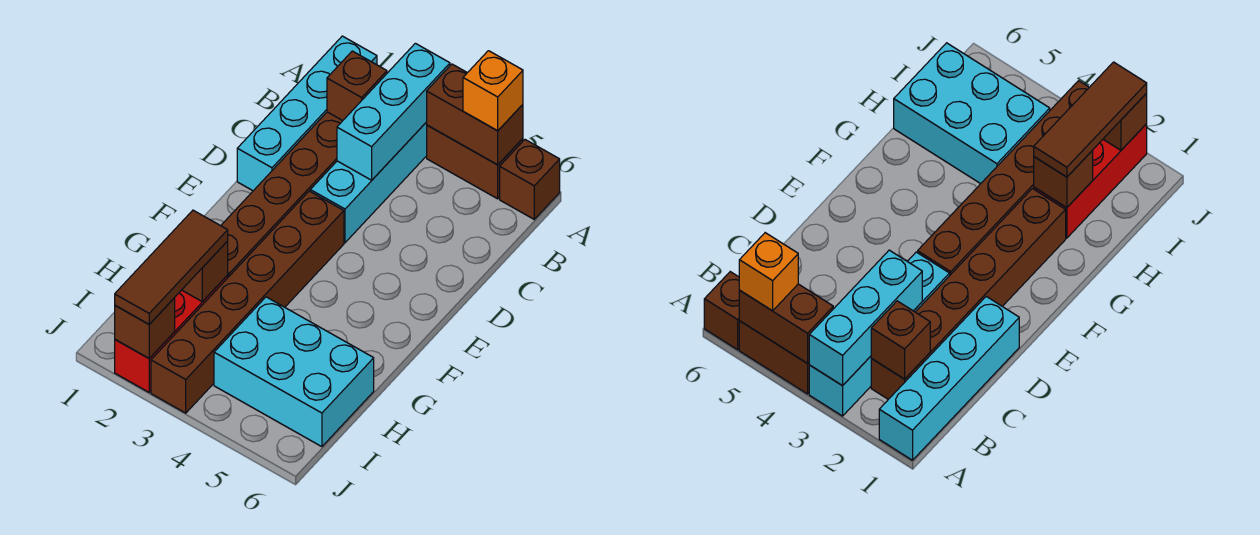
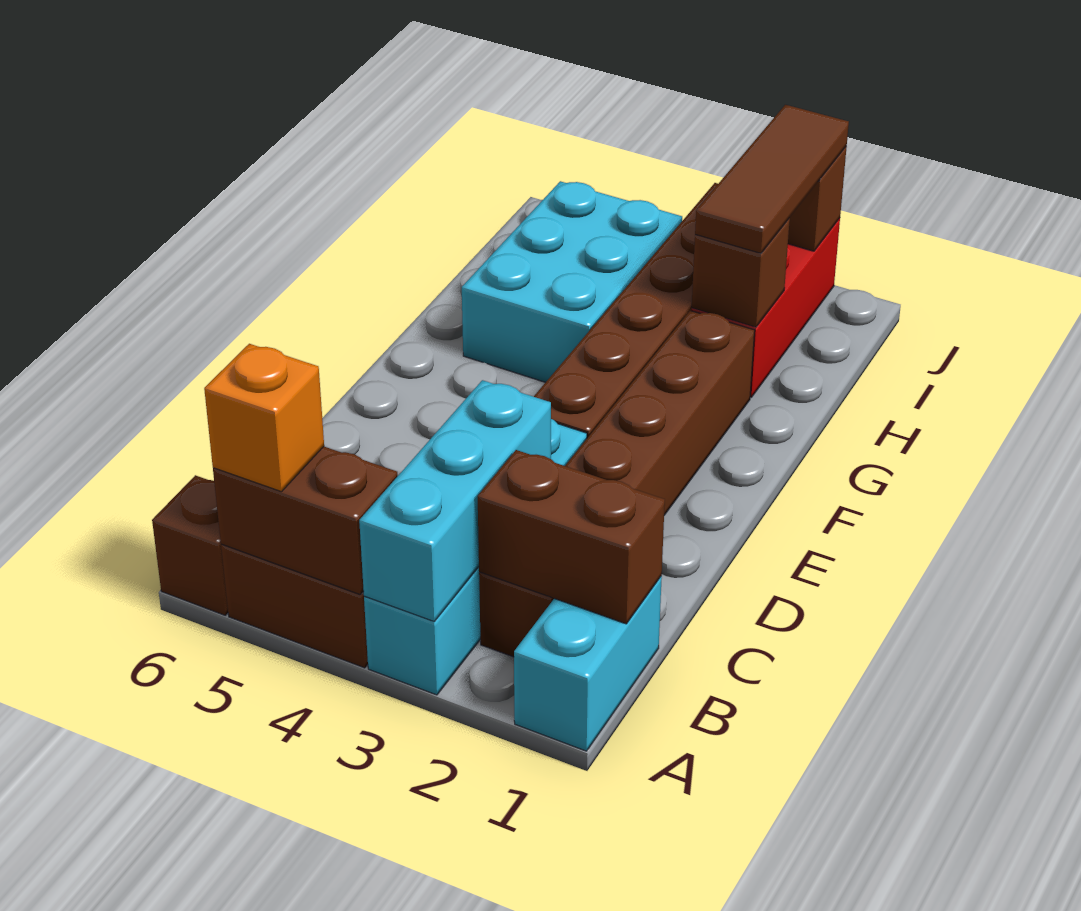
cyan 1x4 brick [237,36,377,191] -> cyan 1x2 brick [514,576,662,751]
brown 1x1 brick [327,51,387,121] -> brown 1x2 brick [478,450,665,624]
cyan 2x3 brick [214,297,374,447] -> cyan 2x3 brick turned to [462,181,682,382]

